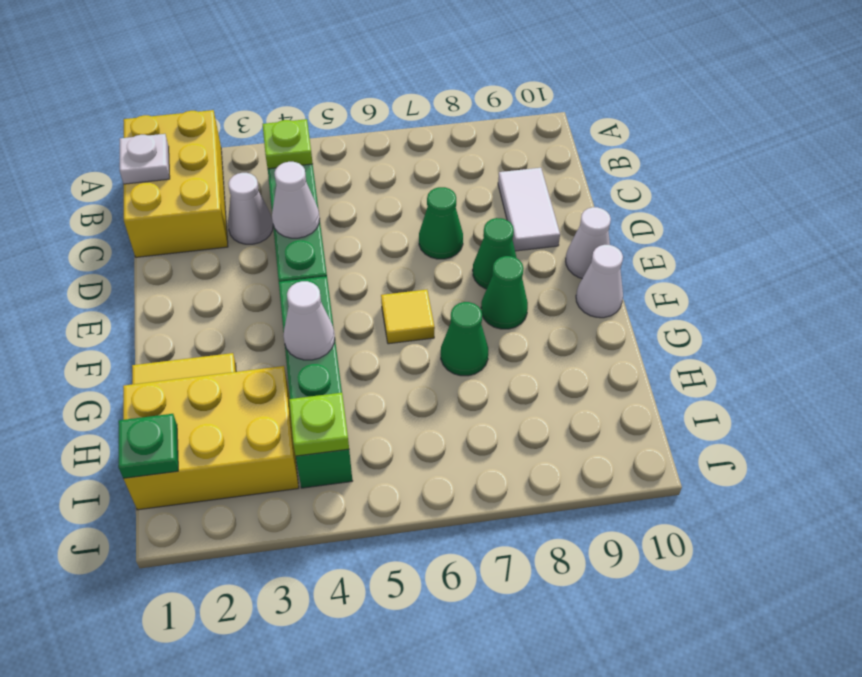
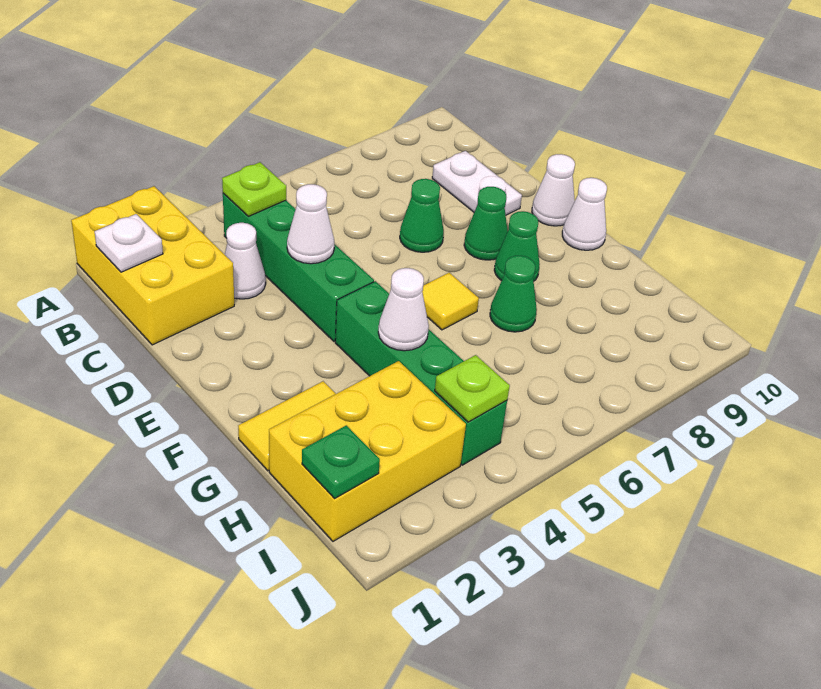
white 1x2 tile [498,168,560,251] -> white 1x2 plate [432,151,522,215]

